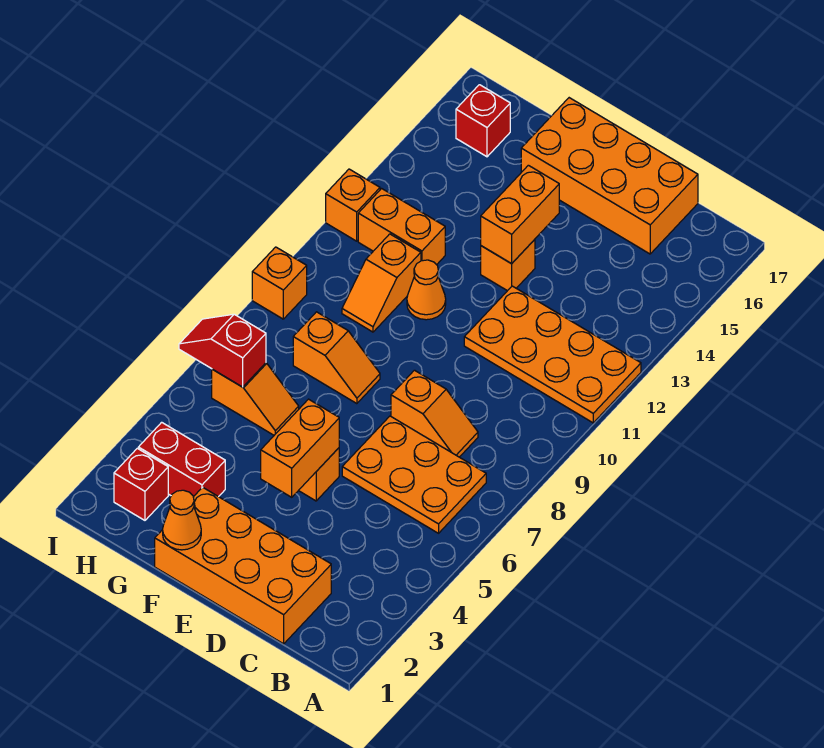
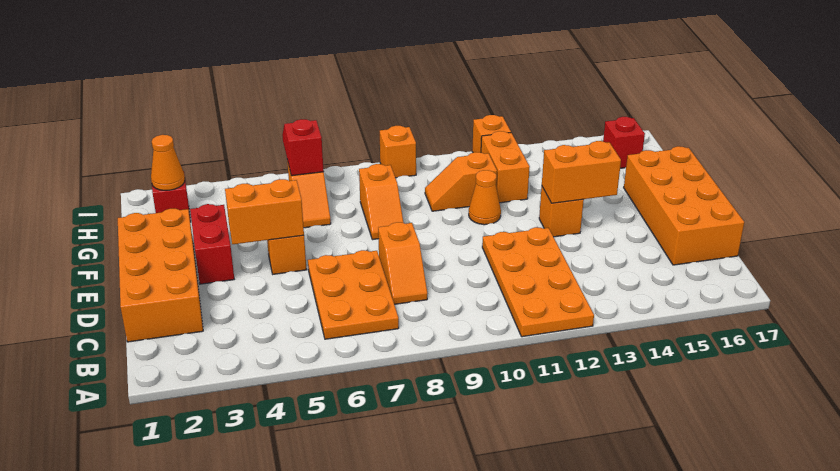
orange 1x1 cone [163,490,201,550] -> orange 1x1 cone moved to [151,135,185,190]
red 1x2 brick [138,422,225,497] -> red 1x2 brick moved to [190,204,234,284]

